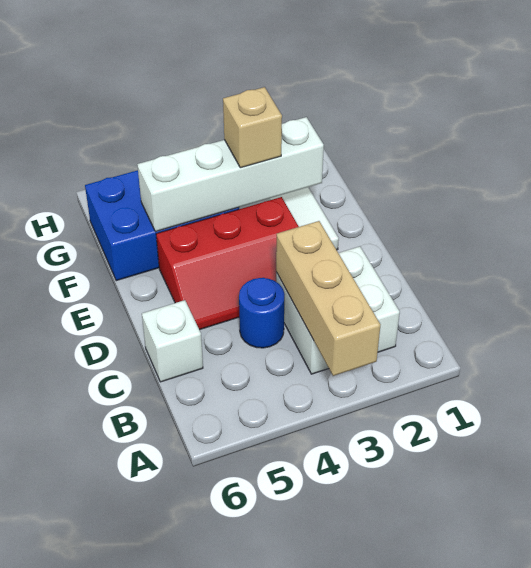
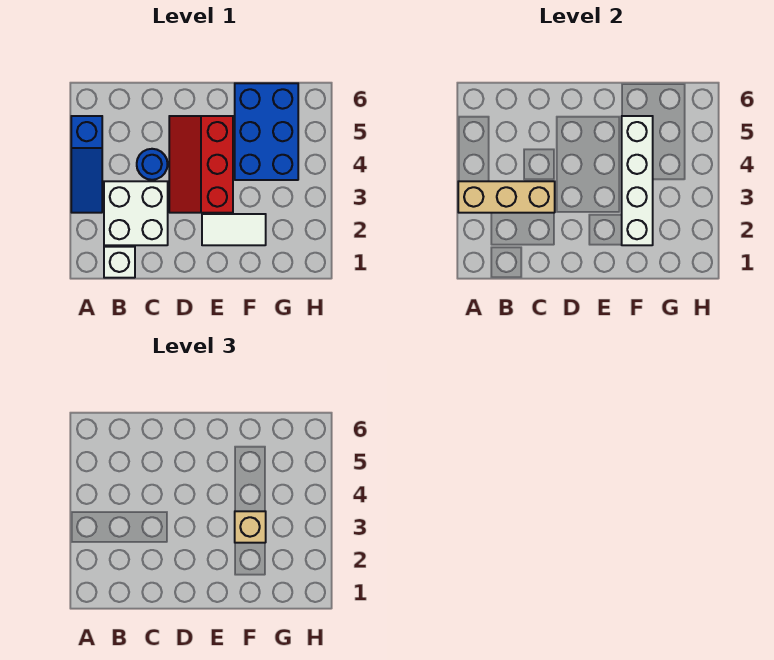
none -> blue 1x3 slope [71,116,102,213]
white 1x1 brick [142,300,203,382] -> white 1x1 brick moved to [104,247,135,278]

